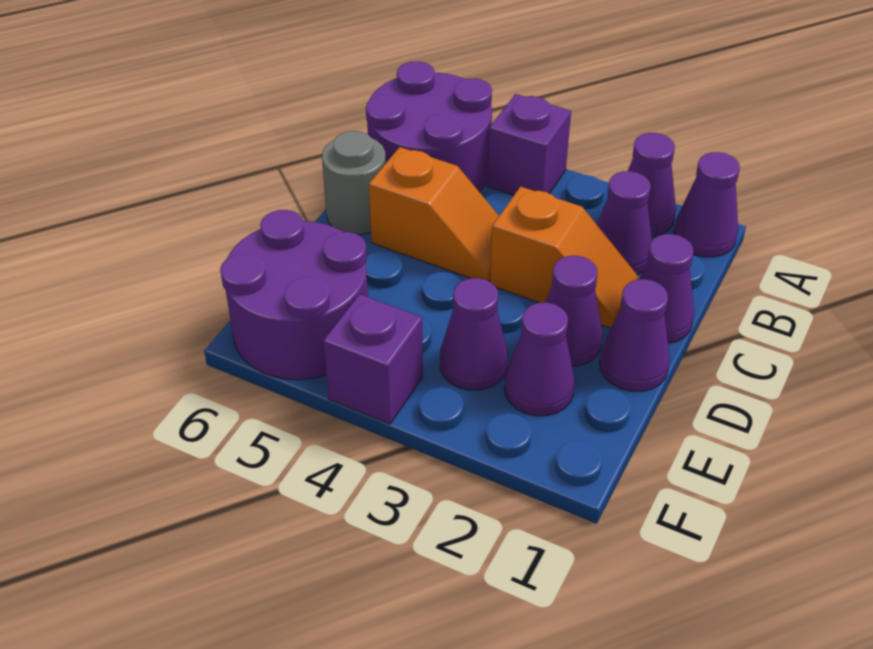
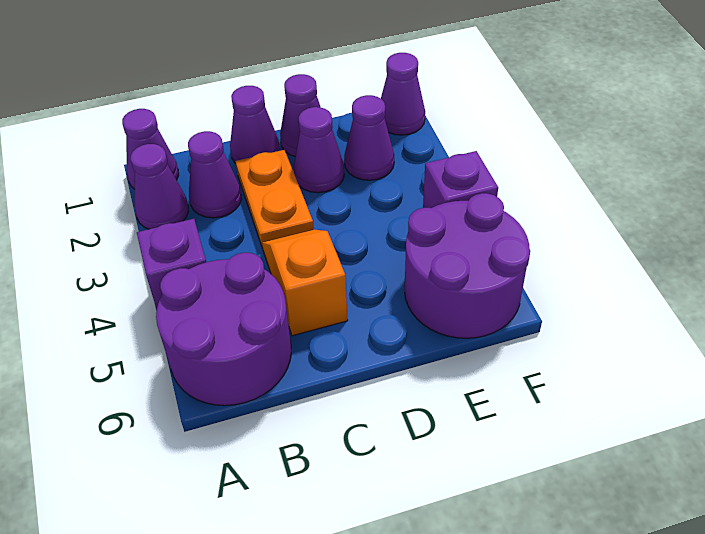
orange 1x2 slope [490,187,638,328] -> orange 1x2 plate [235,150,314,248]
grey 1x1 round brick [322,131,386,235] -> none
purple 1x1 cone [440,278,508,390] -> purple 1x1 cone moved to [381,53,425,135]

